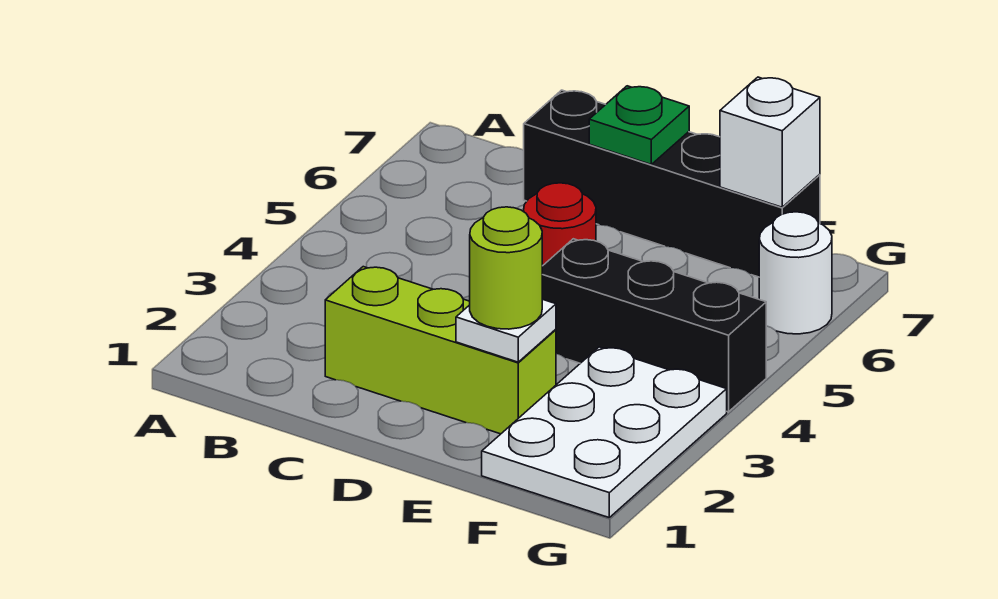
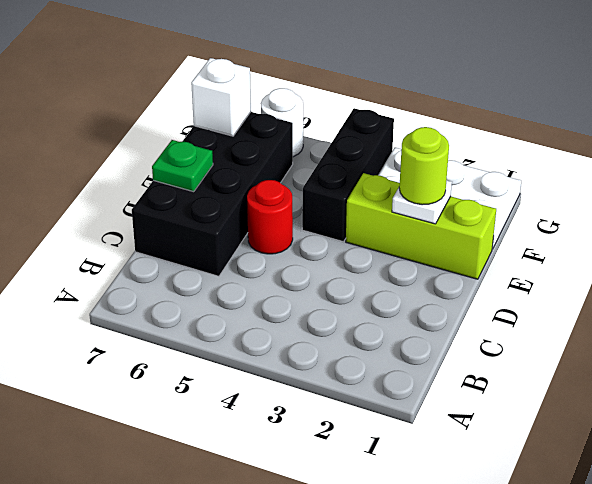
lime 1x3 brick [325,267,556,434] -> lime 1x3 brick turned to [346,173,496,279]
black 1x4 brick [524,90,820,277] -> black 2x4 brick [132,112,293,276]

